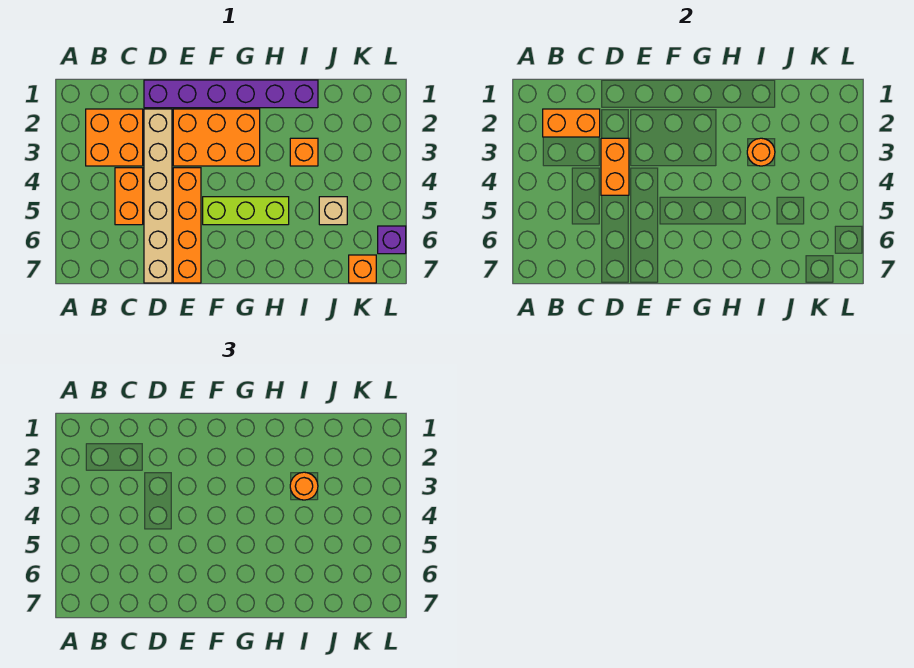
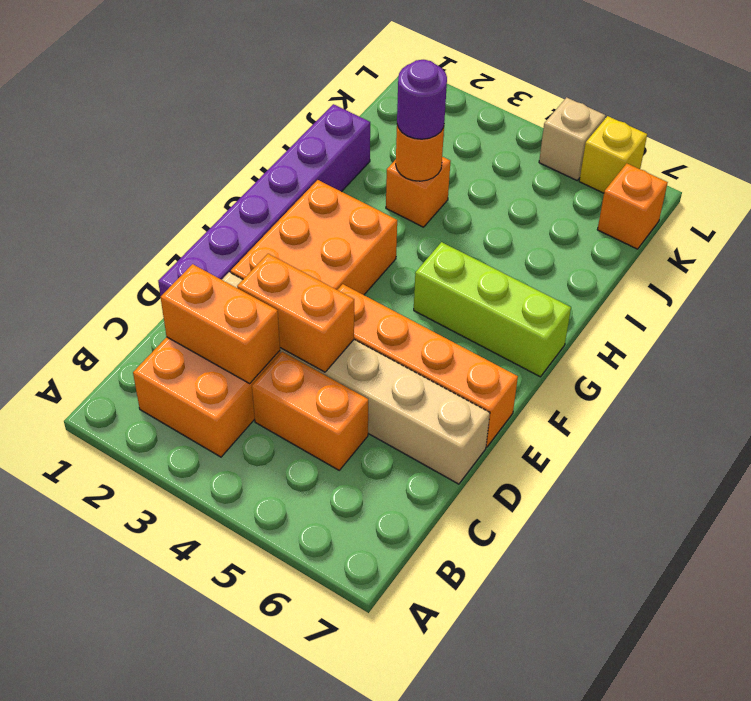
orange 1x2 brick [543,109,600,137] -> orange 1x2 brick turned to [161,264,280,383]
lime 1x3 brick [203,197,289,225] -> lime 1x3 brick turned to [414,242,571,377]
orange 1x1 round brick [290,472,318,500] -> purple 1x1 round brick [397,60,447,139]
tan 1x1 brick [319,197,347,225] -> tan 1x1 brick moved to [539,97,605,180]
purple 1x1 brick [378,226,406,254] -> yellow 1x1 brick [579,116,647,193]

